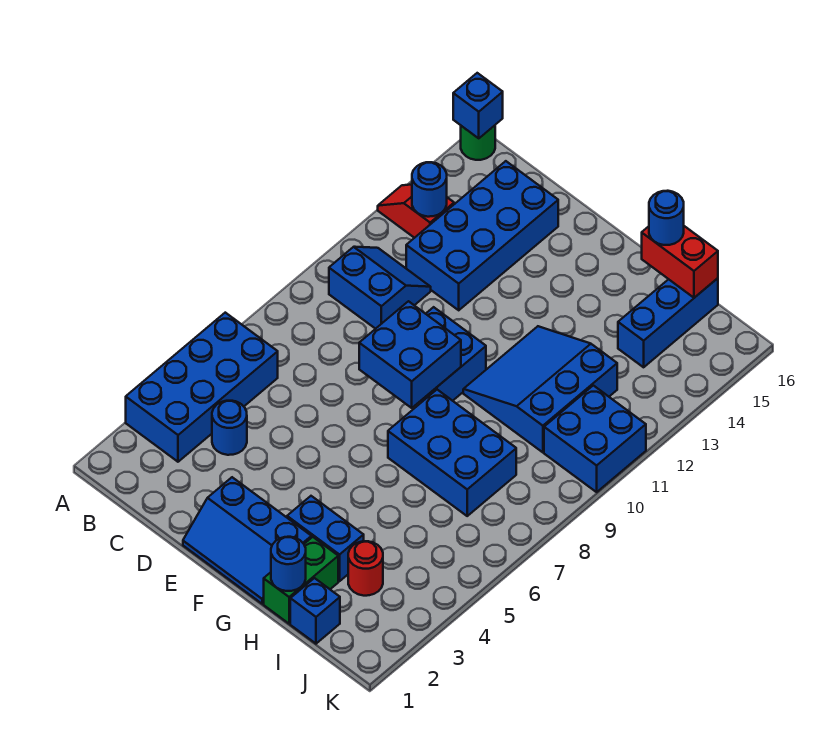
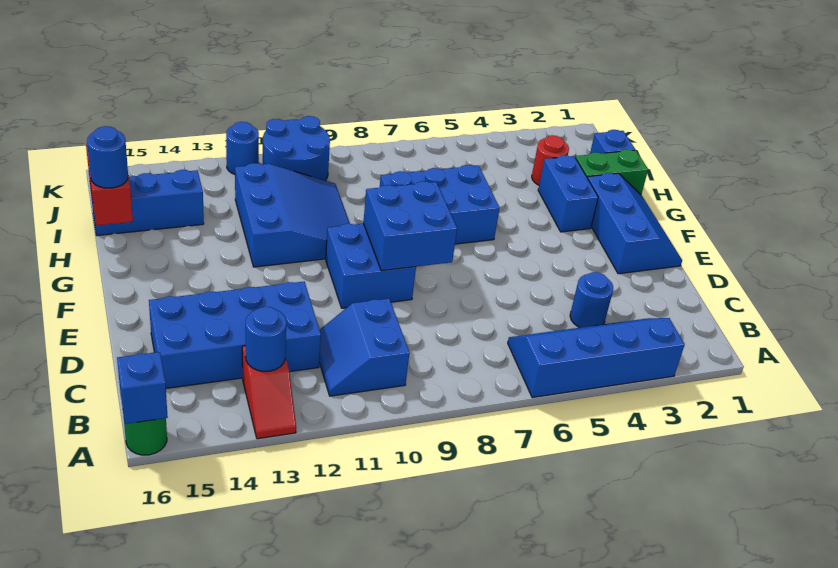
blue 2x4 brick [126,313,278,462] -> blue 2x4 slope [508,318,685,398]
blue 2x3 brick [388,390,516,516] -> blue 2x3 brick turned to [380,165,500,244]
blue 3x3 slope [463,326,617,452] -> blue 3x3 slope turned to [235,163,350,267]
blue 1x1 round brick [271,537,306,591] -> blue 1x1 round brick moved to [226,122,259,174]
blue 2x2 brick [544,385,646,492] -> blue 2x2 round brick [263,116,330,181]

